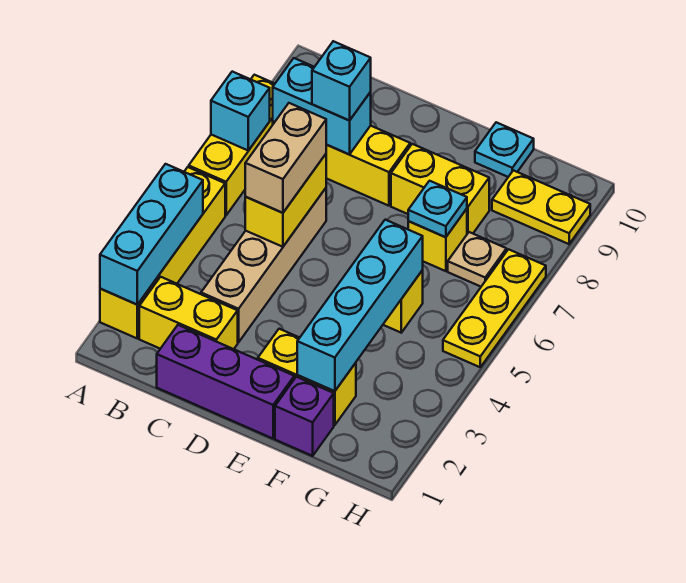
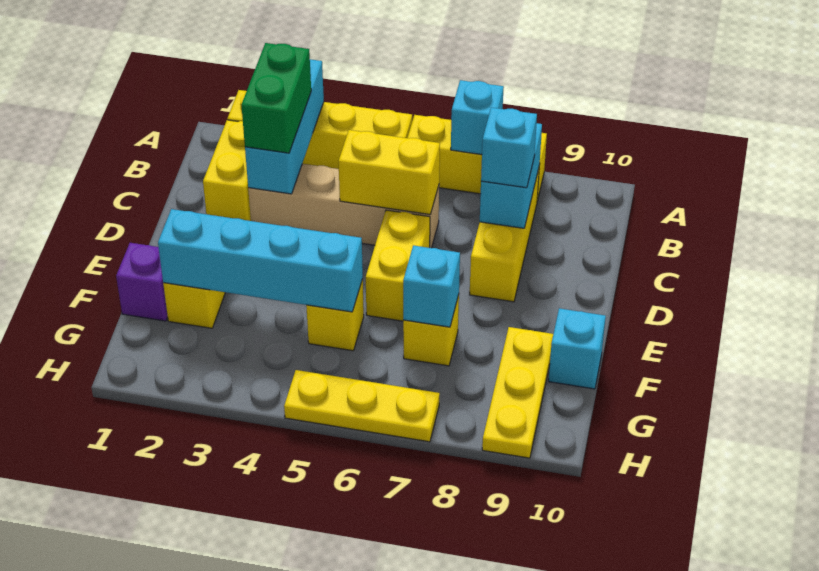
cyan 1x3 brick [100,164,203,305] -> cyan 1x3 brick turned to [245,59,324,194]
none -> green 1x2 brick [241,43,311,153]
purple 1x3 brick [157,325,294,438] -> none
tan 1x2 brick [245,103,326,213] -> none
yellow 1x2 brick [391,144,489,234] -> yellow 1x2 brick moved to [366,210,430,321]
cyan 1x1 plate [408,181,467,237] -> cyan 1x1 brick [403,245,460,327]
cyan 1x1 plate [475,122,534,177] -> cyan 1x1 brick [549,308,606,389]
tan 1x1 plate [448,232,506,287] -> none
yellow 1x2 plate [492,170,590,244] -> yellow 1x3 plate [482,327,553,458]

